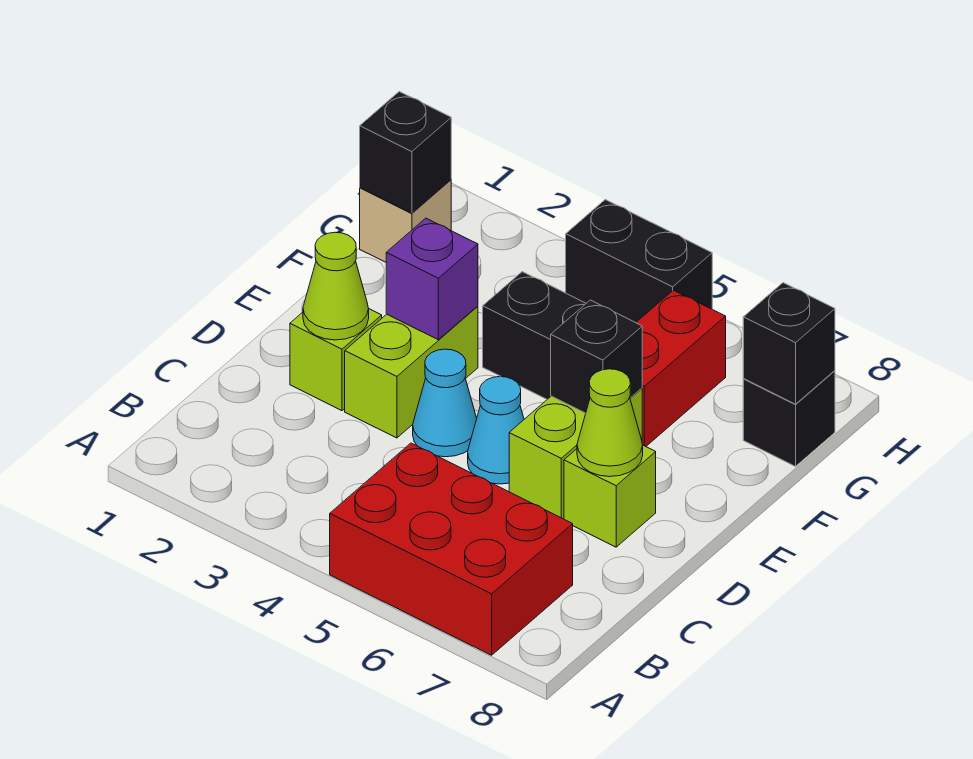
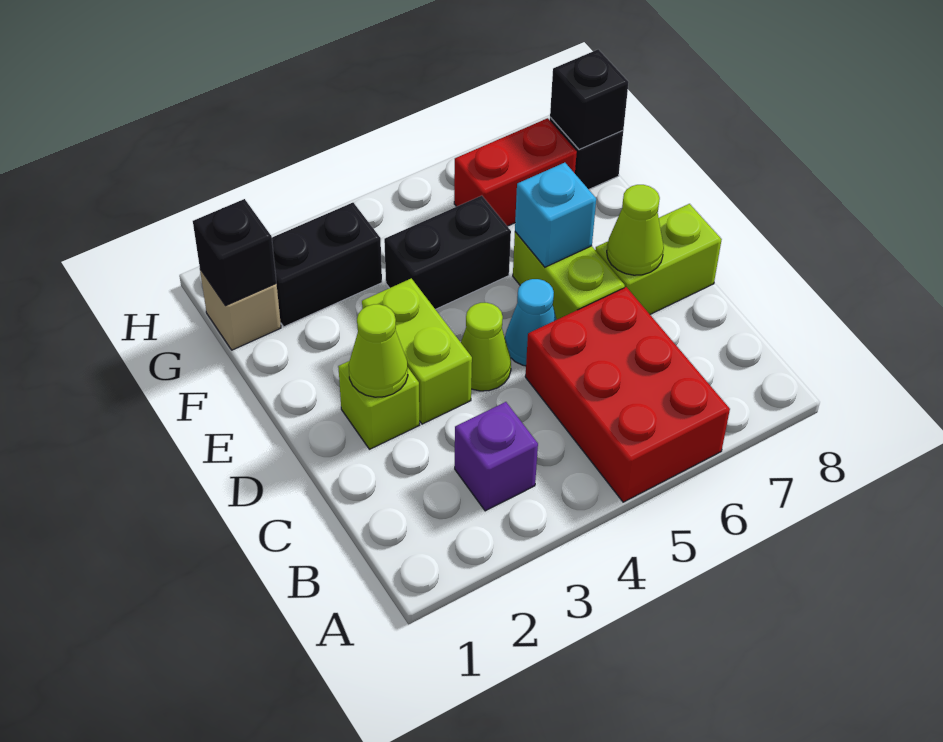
red 2x3 brick [330,443,573,655] -> red 2x3 brick turned to [525,287,730,502]
cyan 1x1 cone [413,349,477,457] -> lime 1x1 cone [461,303,511,391]
lime 1x1 brick [564,445,656,547] -> lime 1x2 brick [595,204,722,314]
purple 1x1 brick [386,218,478,340] -> purple 1x1 brick moved to [455,402,538,511]
black 1x1 brick [551,300,642,413] -> cyan 1x1 brick [515,163,596,267]
red 1x2 brick [636,290,726,446] -> red 1x2 brick turned to [454,118,577,226]
black 1x2 brick [566,200,712,323] -> black 1x2 brick moved to [272,203,382,327]

